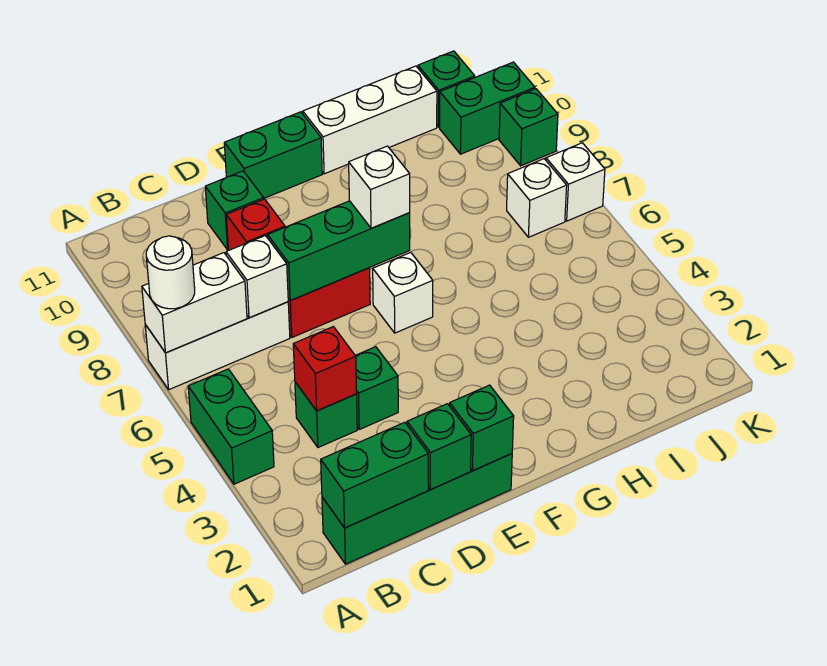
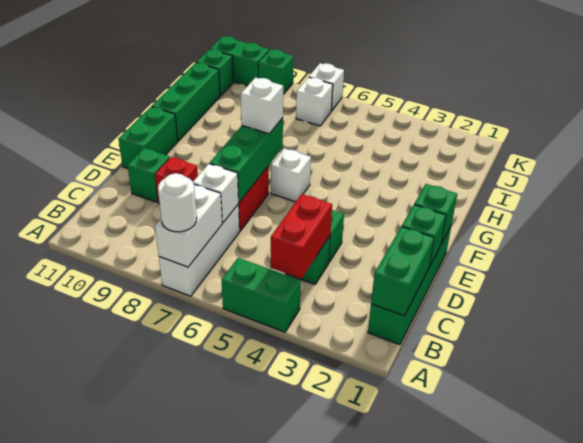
red 1x1 brick [293,327,357,411] -> red 1x2 brick [271,194,332,279]
white 1x3 brick [303,66,437,174] -> green 1x3 brick [152,63,220,141]
green 1x2 brick [440,62,535,154] -> green 1x2 brick turned to [210,36,269,86]

